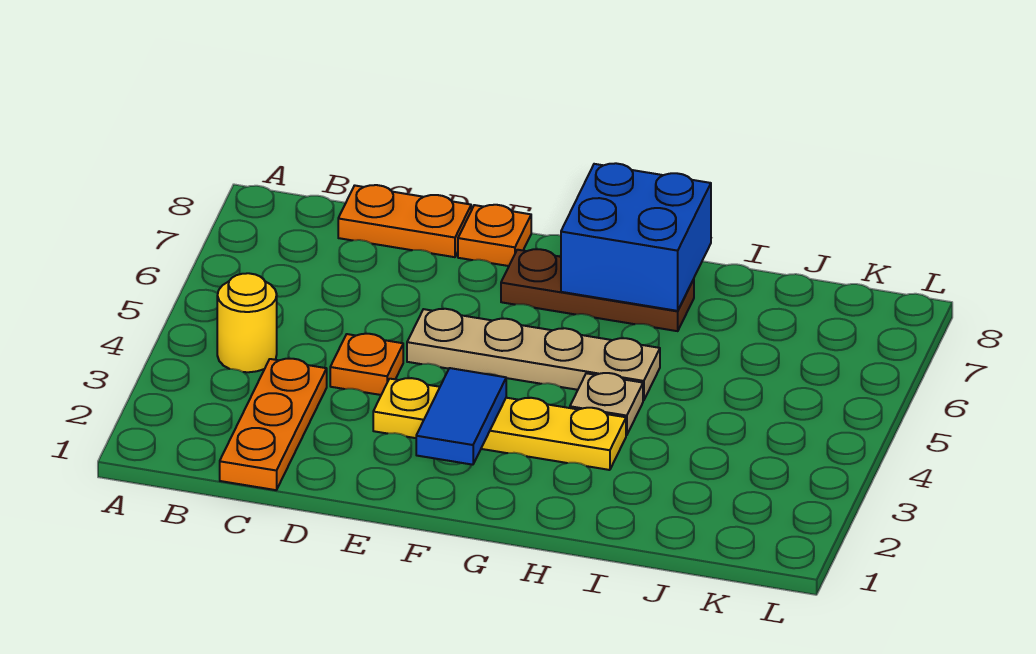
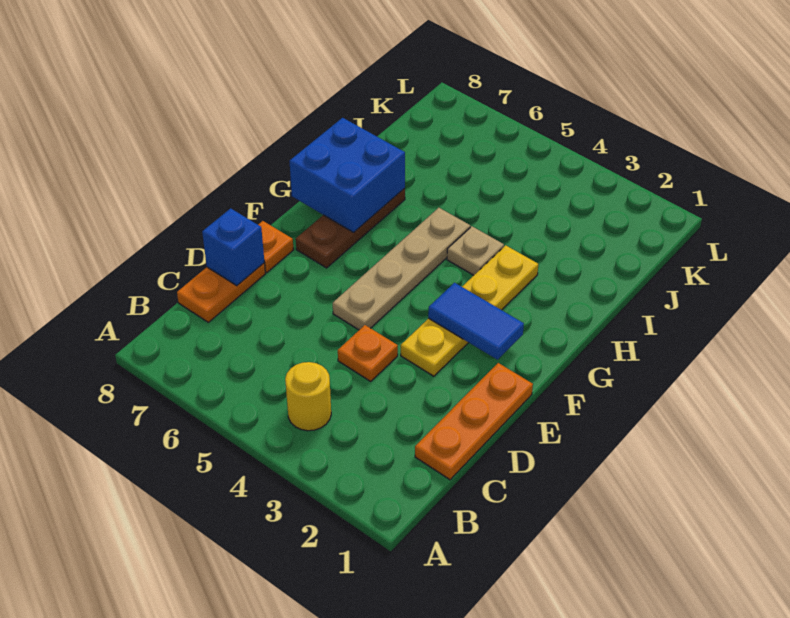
orange 1x3 plate [220,359,327,490] -> orange 1x3 plate turned to [415,363,533,480]
none -> blue 1x1 brick [202,208,264,286]

